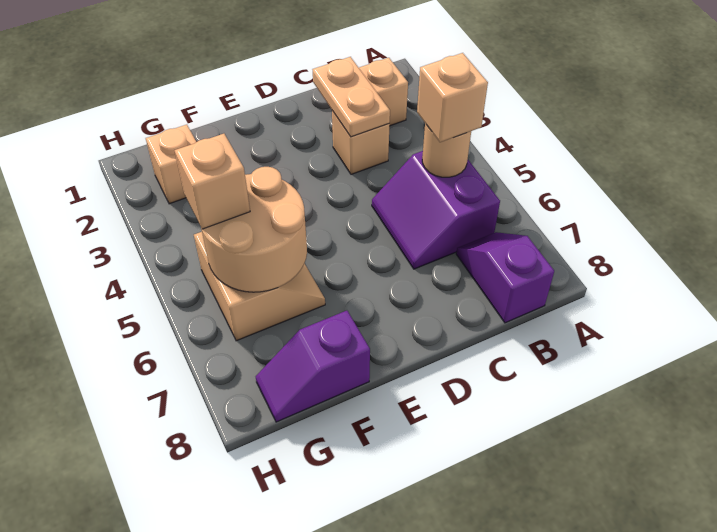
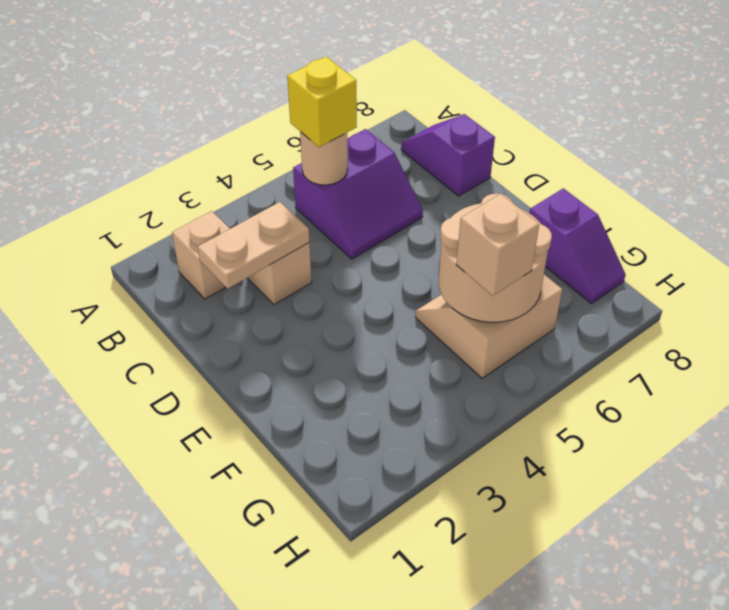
tan 1x1 brick [417,53,488,142] -> yellow 1x1 brick [287,57,357,147]
purple 1x2 slope [456,232,554,323] -> purple 1x2 slope turned to [401,114,495,196]
tan 1x1 brick [146,125,196,204] -> none

